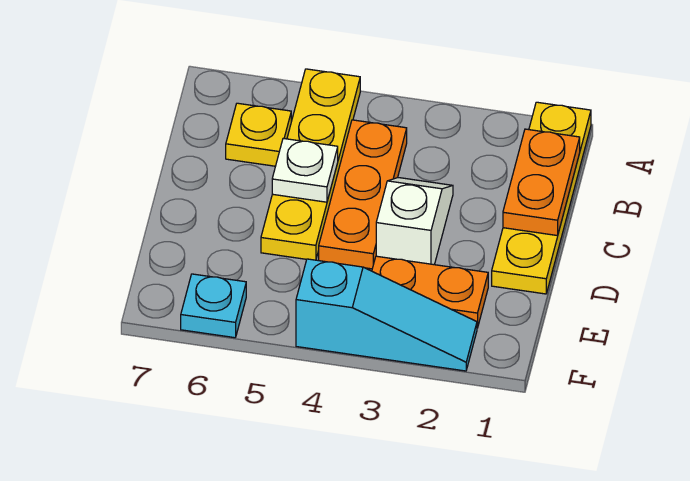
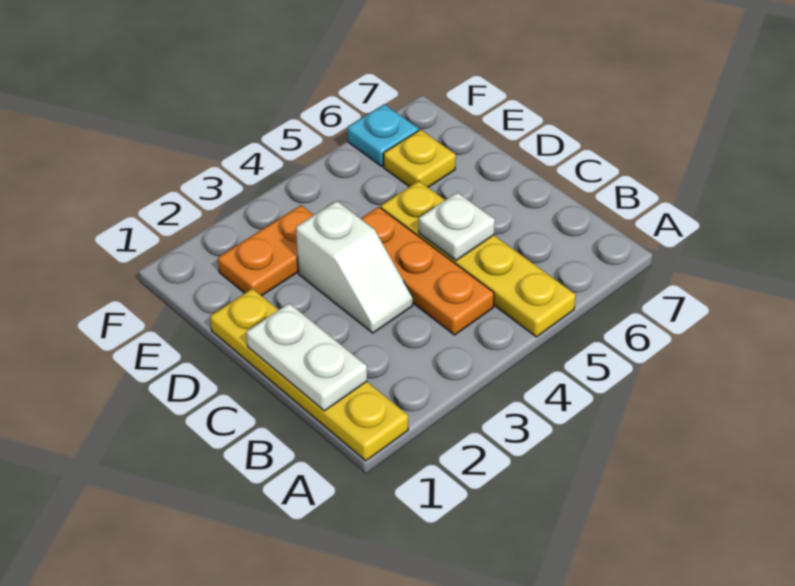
orange 1x2 plate [503,129,580,236] -> white 1x2 plate [246,303,367,411]
yellow 1x1 plate [226,103,291,166] -> yellow 1x1 plate moved to [384,130,456,187]
cyan 1x3 slope [296,259,477,371] -> none

